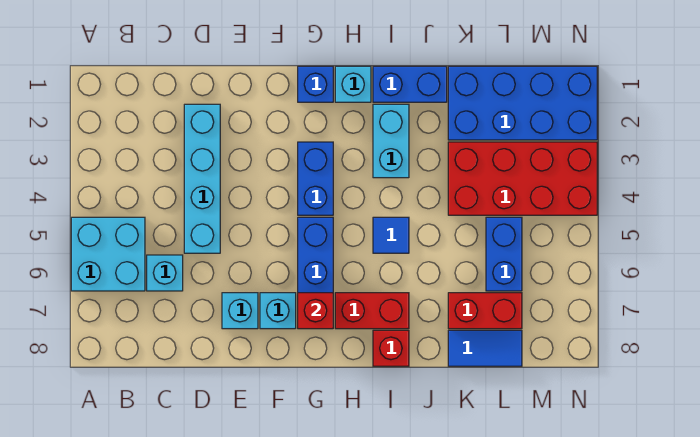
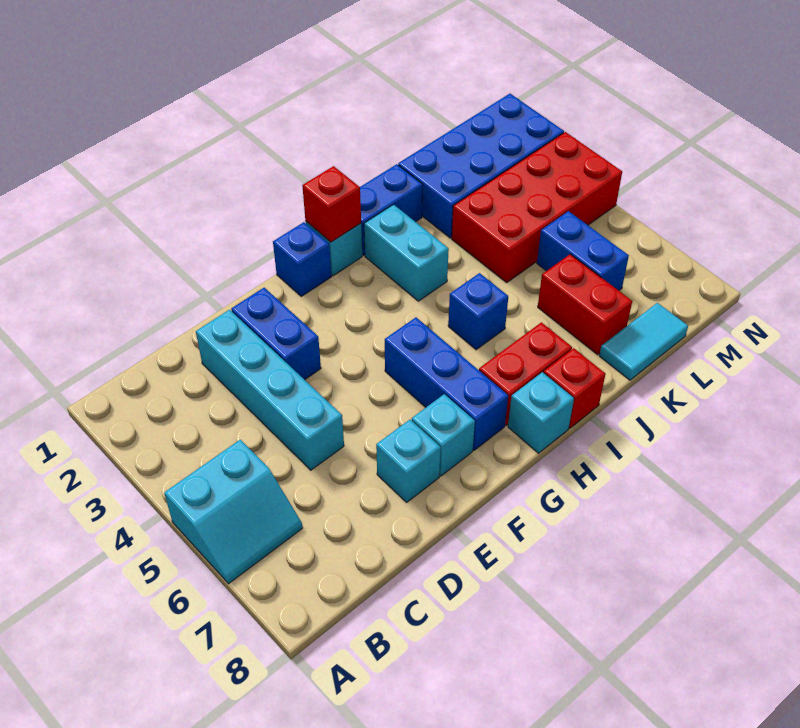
cyan 2x2 brick [71,217,145,291] -> cyan 2x2 slope [164,440,303,584]
cyan 1x1 brick [147,255,183,291] -> cyan 1x1 brick moved to [508,372,574,453]
blue 1x2 brick [298,142,333,215] -> blue 1x2 brick moved to [231,288,321,380]
red 1x1 brick [298,293,333,329] -> red 1x1 brick moved to [302,166,361,242]
blue 1x1 tile [373,217,409,253] -> blue 1x1 brick [448,273,508,350]
red 1x2 brick [448,293,522,329] -> red 1x2 brick turned to [538,254,632,355]
blue 1x2 tile [448,330,522,366] -> cyan 1x2 tile [599,303,688,380]

